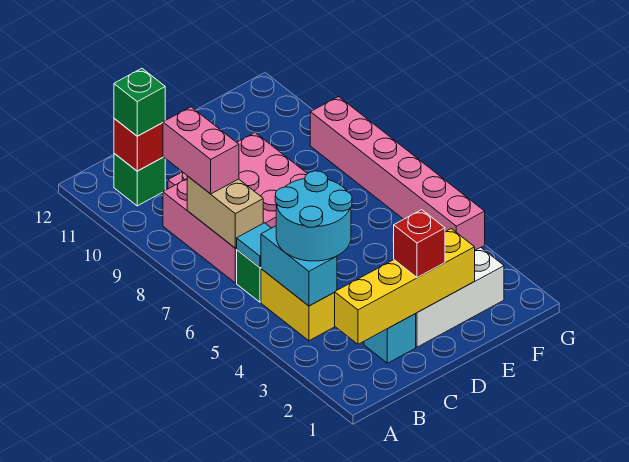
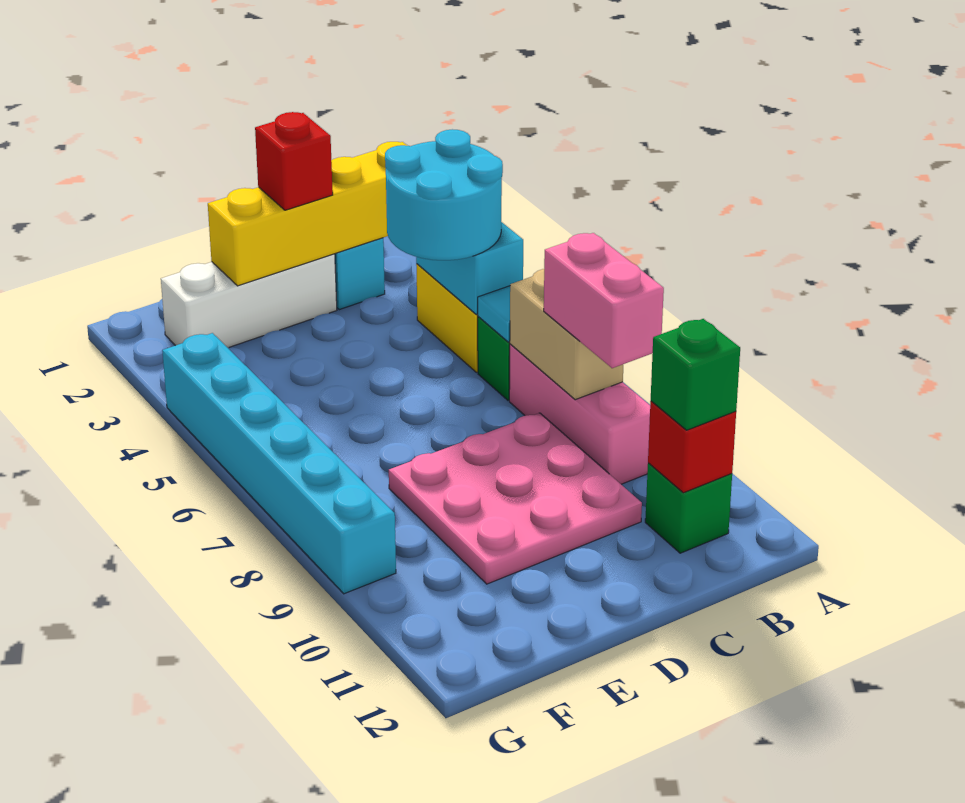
pink 1x6 brick [310,97,485,250] -> cyan 1x6 brick [162,333,396,594]

